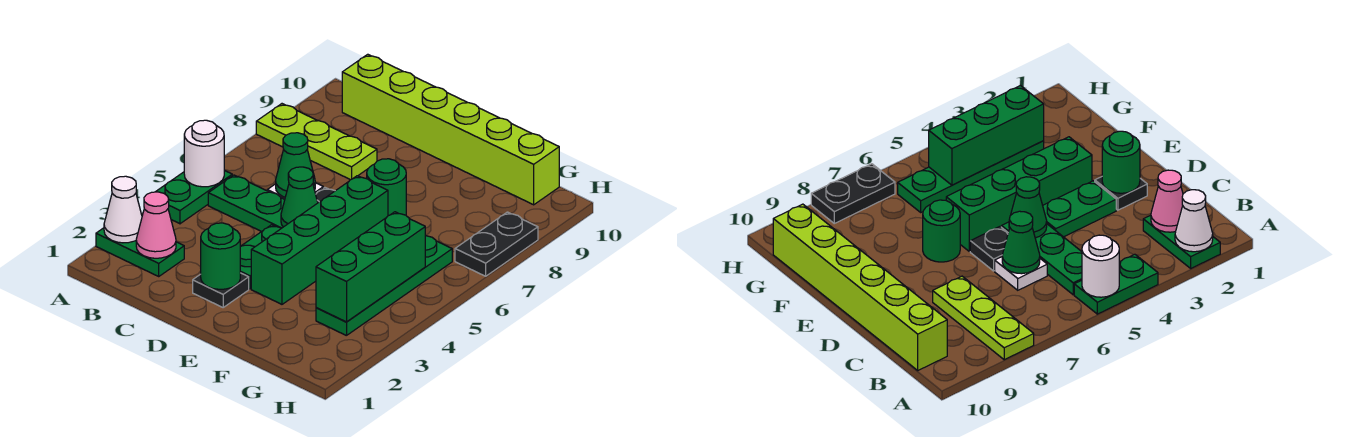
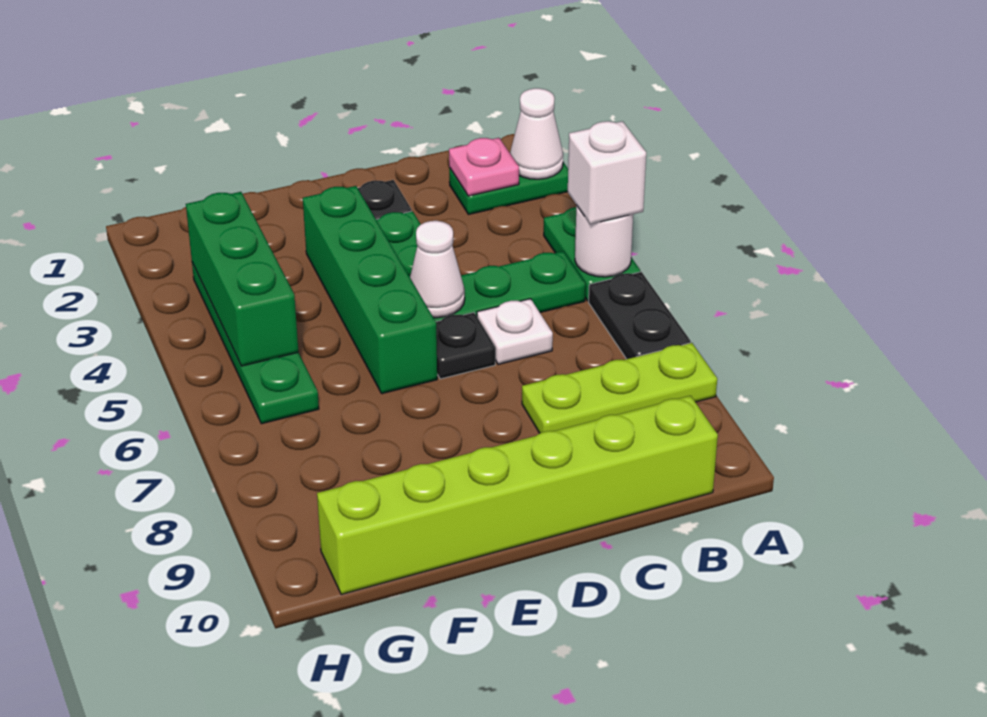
none -> white 1x1 brick [568,121,646,224]
pink 1x1 cone [136,192,176,258] -> pink 1x1 plate [449,138,519,196]
green 1x1 cone [276,133,315,197] -> none
green 1x1 round brick [201,223,240,289] -> none
green 1x1 cone [281,167,318,227] -> white 1x1 cone [410,221,465,318]
green 1x1 round brick [367,159,406,216] -> none
black 1x2 plate [455,212,538,276] -> black 1x2 plate moved to [589,272,691,359]

